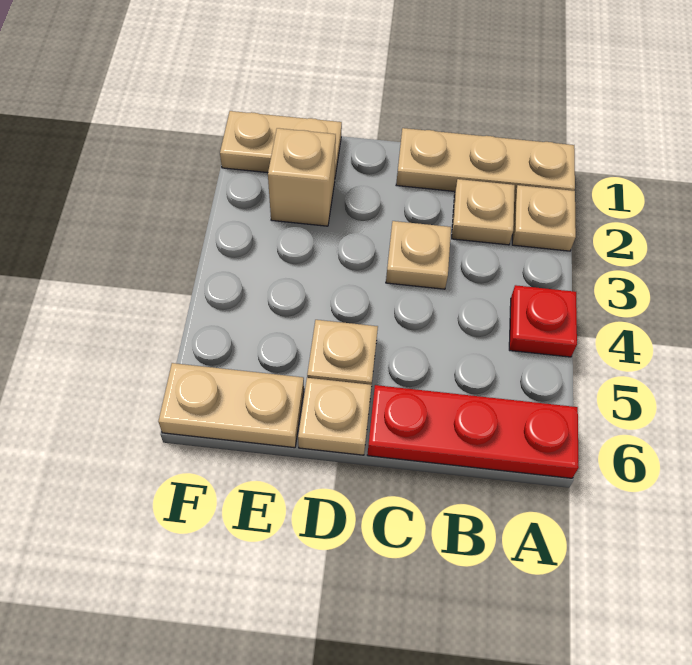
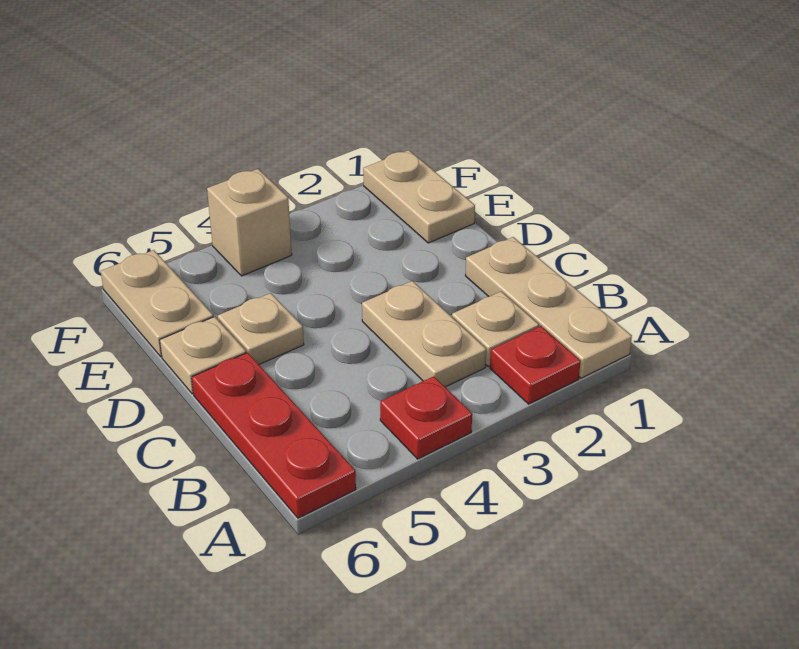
tan 1x1 plate [512,185,576,251] -> red 1x1 plate [490,326,581,404]
tan 1x1 plate [386,221,451,289] -> tan 1x2 plate [362,281,486,387]
tan 1x1 brick [268,128,336,226] -> tan 1x1 brick moved to [207,169,292,276]

